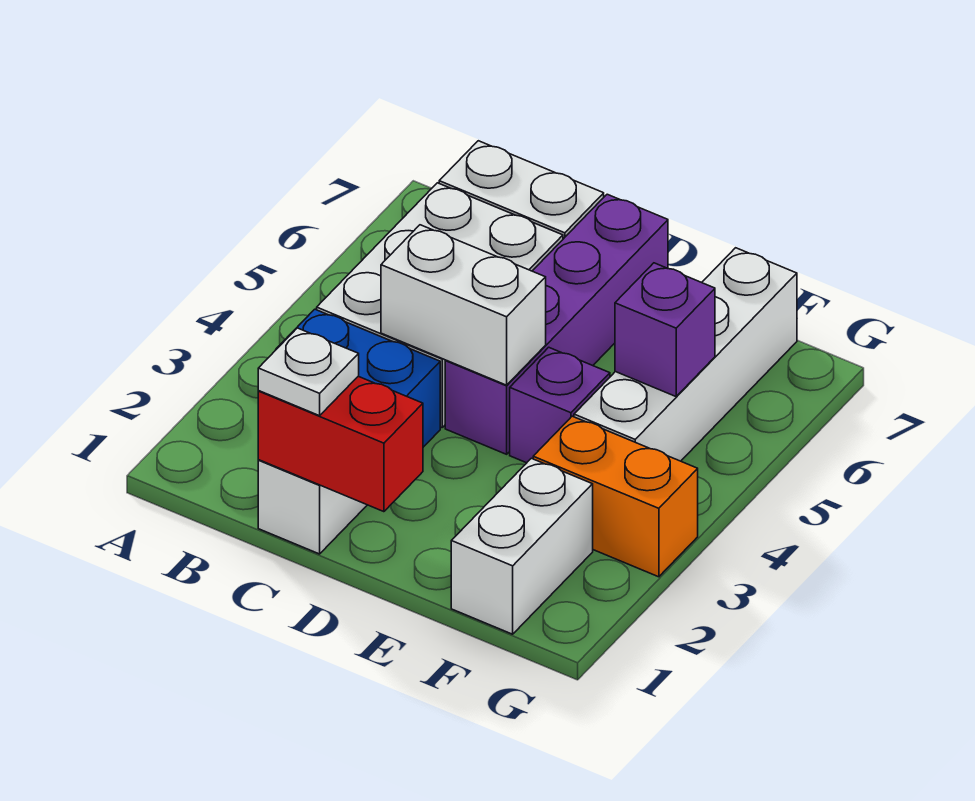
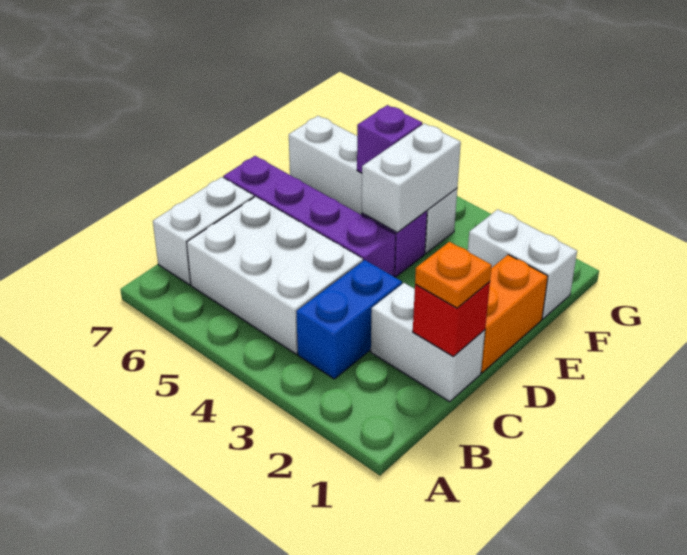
red 1x2 brick [258,376,423,512] -> red 1x1 brick [413,282,490,357]
white 1x1 plate [258,328,359,416] -> orange 1x1 plate [415,242,492,308]
white 1x2 brick [381,225,546,385] -> white 1x2 brick moved to [362,123,461,232]
orange 1x2 brick [533,416,698,577] -> orange 1x2 brick moved to [481,255,548,373]

